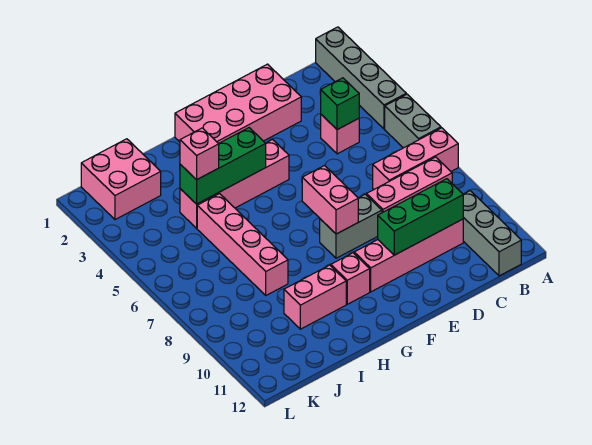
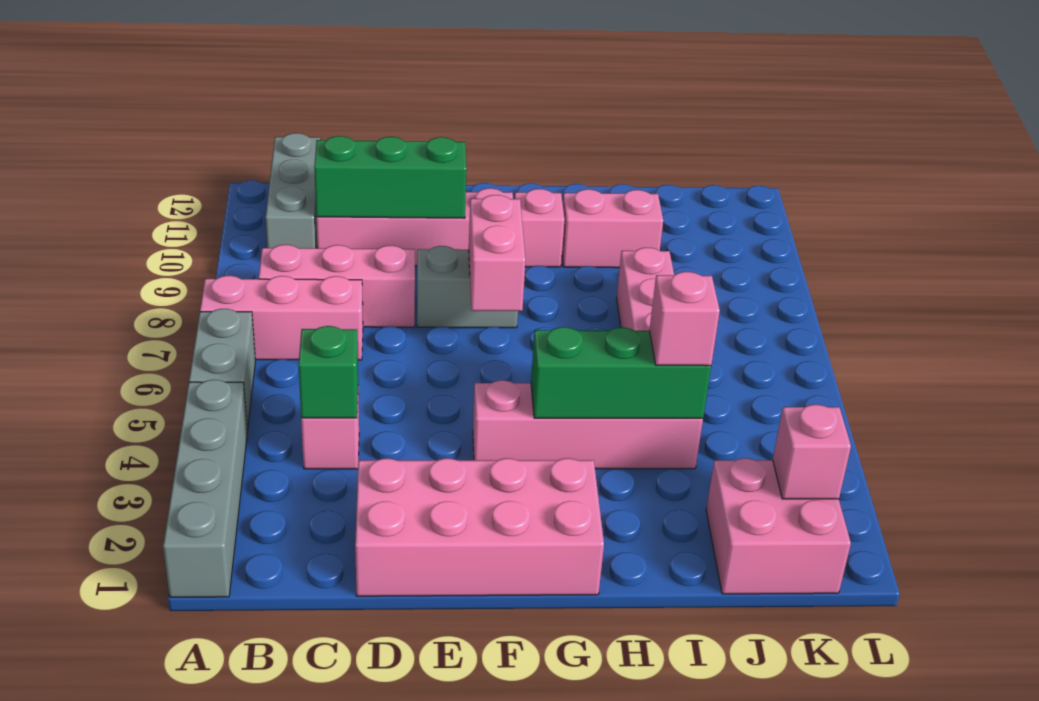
none -> pink 1x1 brick [773,405,851,499]

